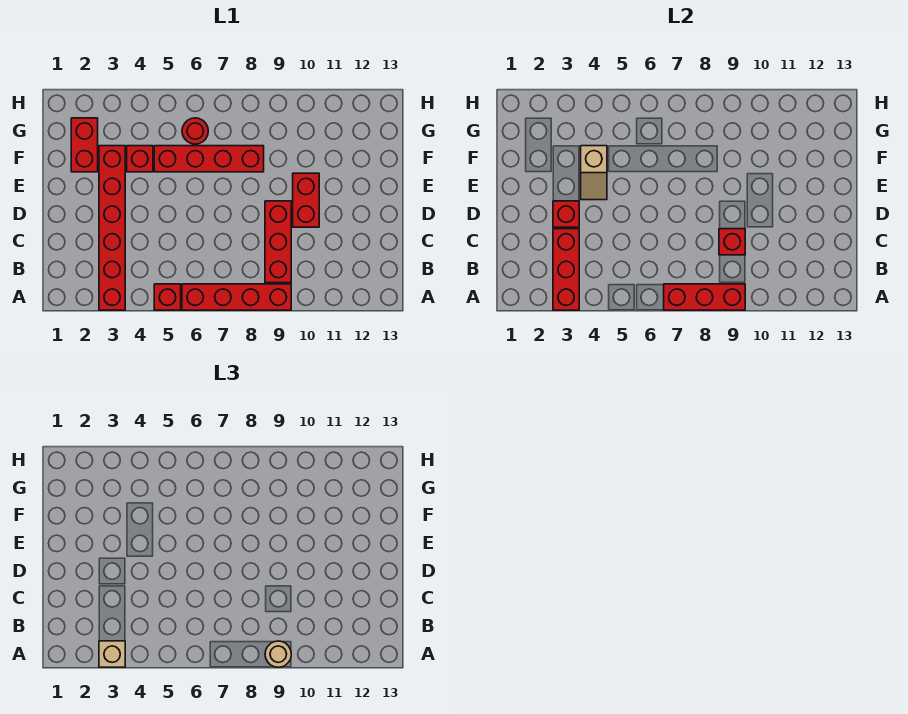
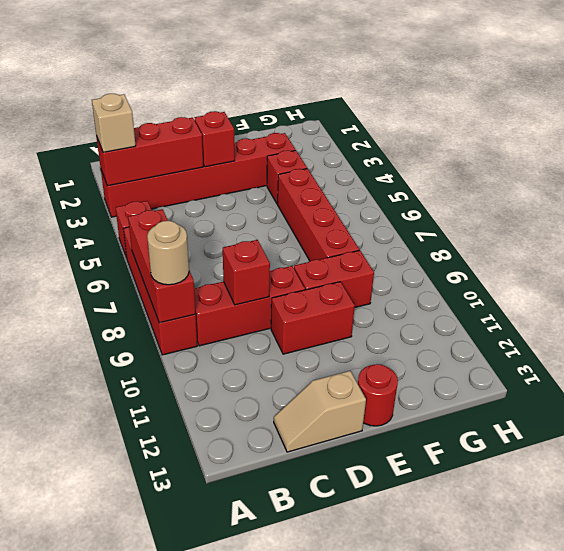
tan 1x2 slope [581,146,607,200] -> tan 1x2 slope moved to [274,371,366,452]
red 1x2 brick [71,118,98,172] -> red 1x2 brick moved to [294,250,374,307]
red 1x1 round brick [182,118,208,144] -> red 1x1 round brick moved to [358,364,398,426]

